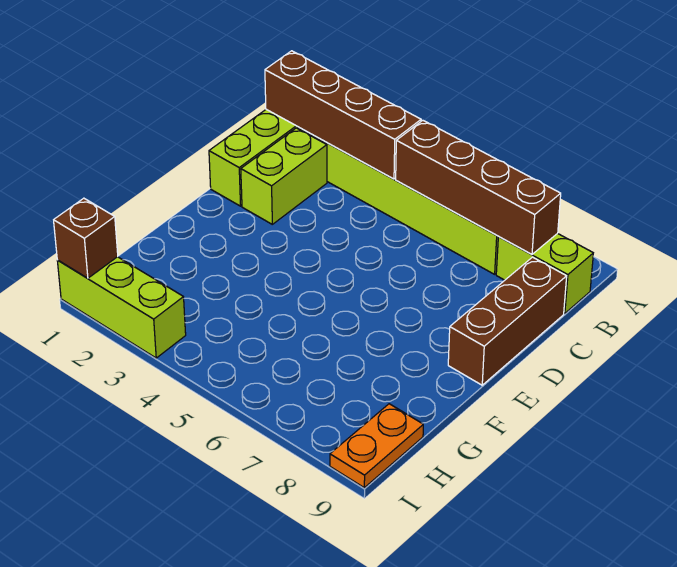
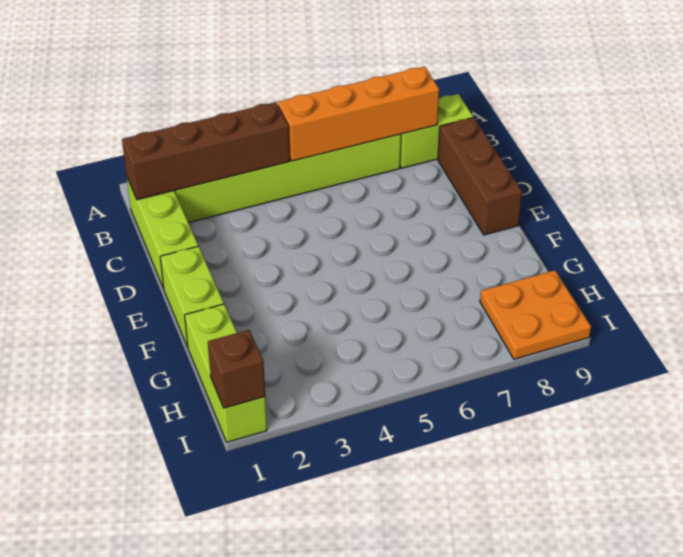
brown 1x4 brick [396,120,561,255] -> orange 1x4 brick [278,66,439,161]
lime 1x2 brick [241,128,327,224] -> lime 1x2 brick moved to [160,246,224,347]
orange 1x2 plate [330,404,423,488] -> orange 2x2 plate [480,270,591,359]
lime 1x3 brick [57,257,186,358] -> lime 1x3 brick turned to [185,304,267,442]

